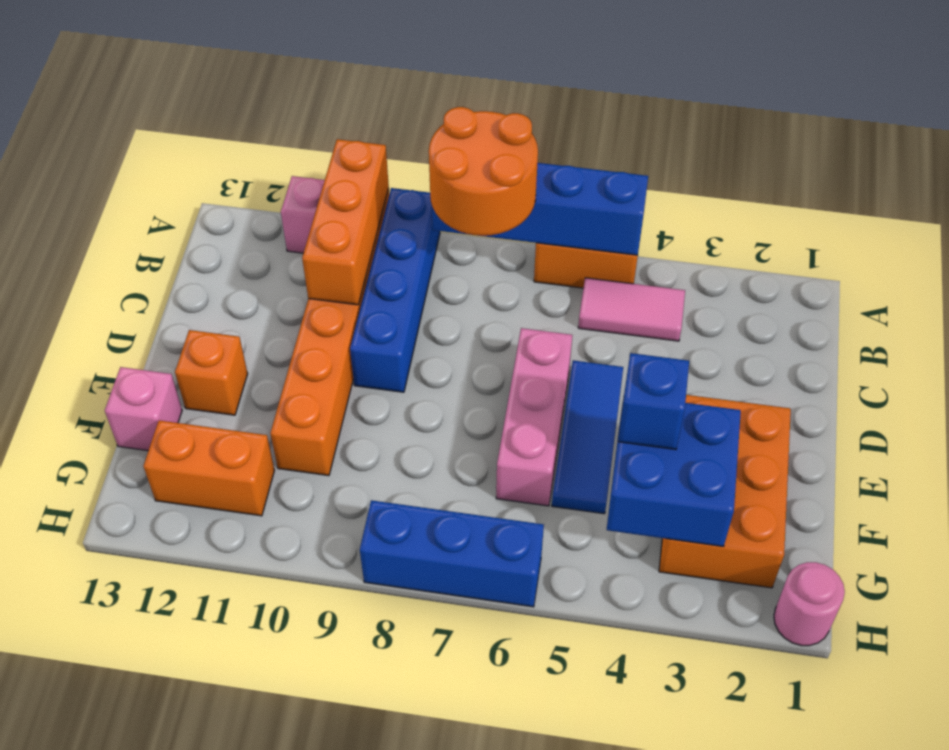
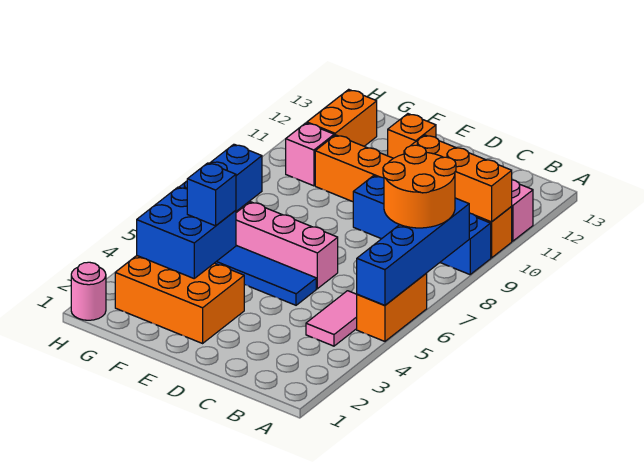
pink 1x1 brick [105,367,182,451] -> pink 1x1 brick moved to [286,123,334,186]

